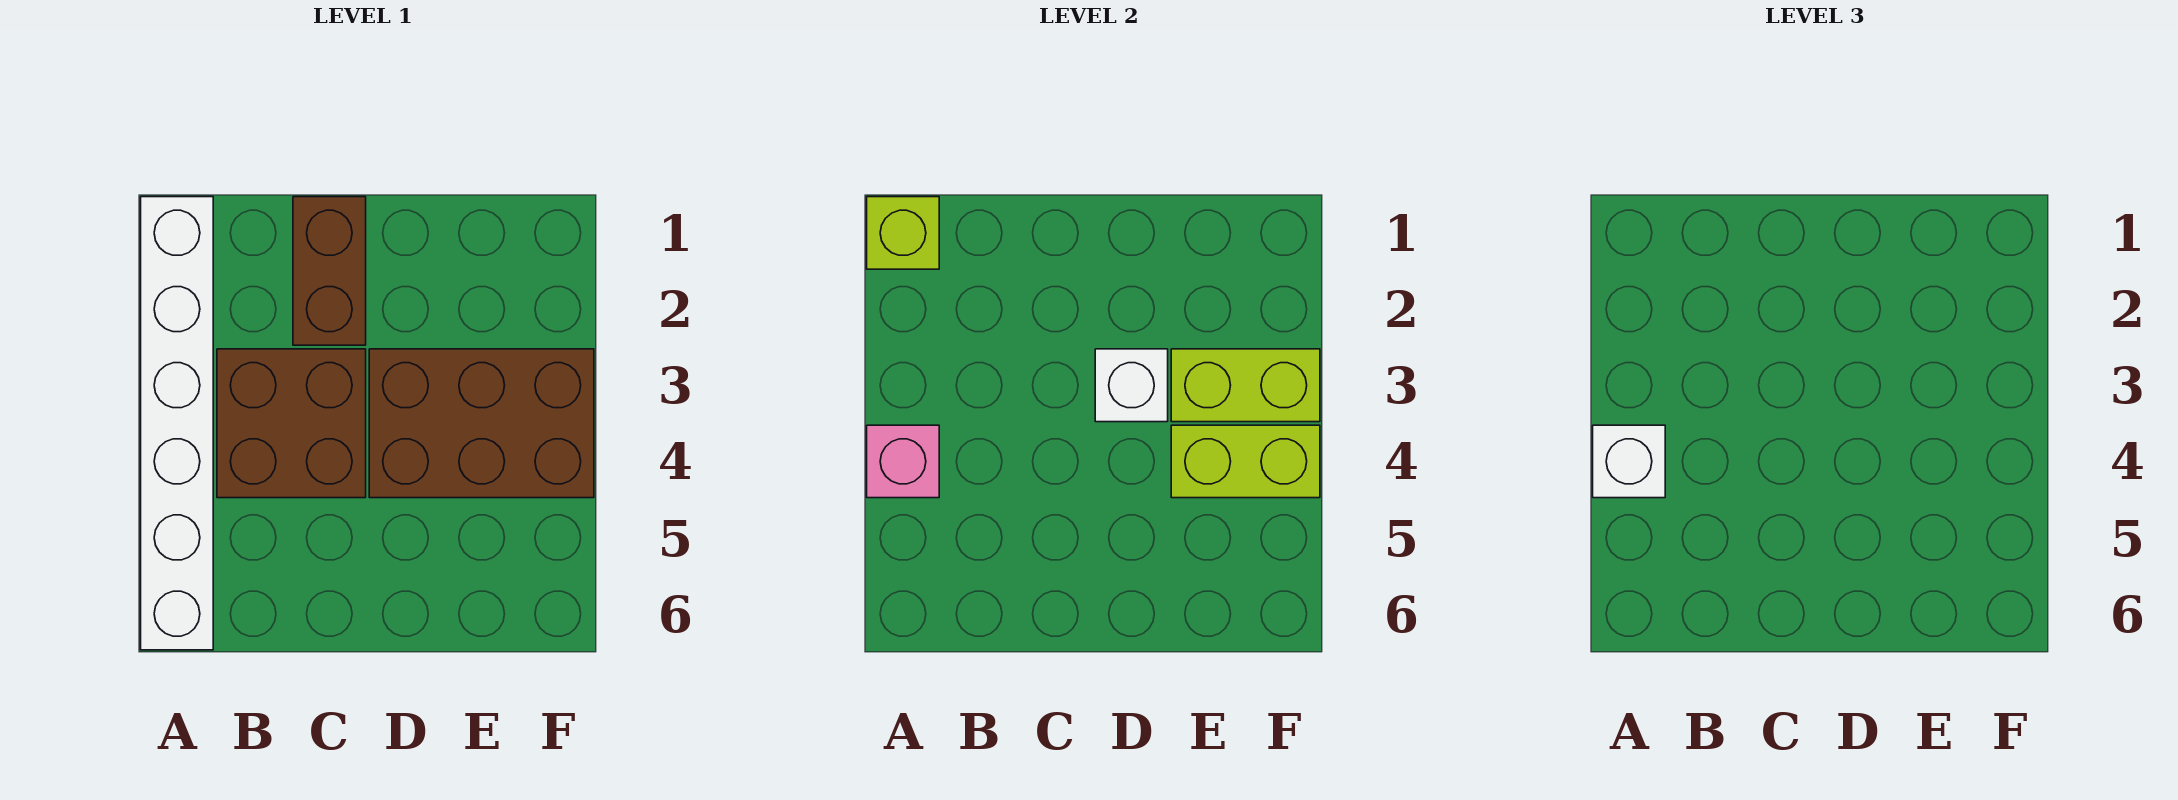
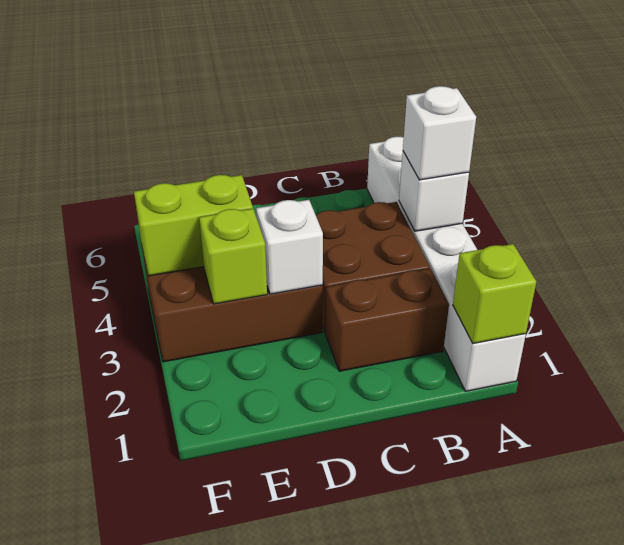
pink 1x1 brick [867,425,939,498] -> white 1x1 brick [399,152,469,231]
brown 1x2 brick [293,197,366,345] -> brown 1x2 brick turned to [325,269,449,371]
lime 1x2 brick [1171,349,1320,422] -> lime 1x1 brick [199,209,267,304]

